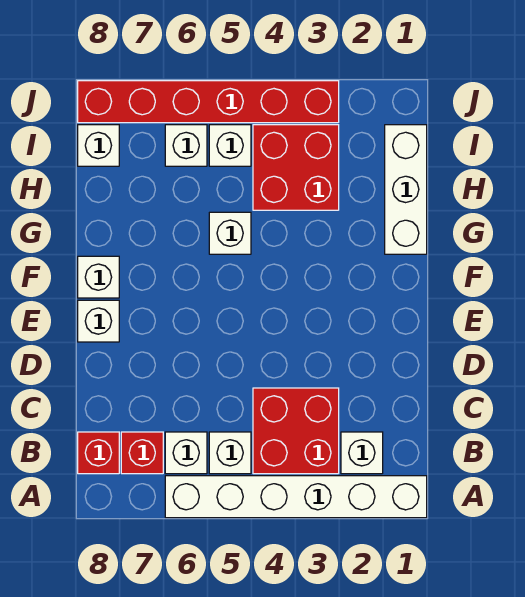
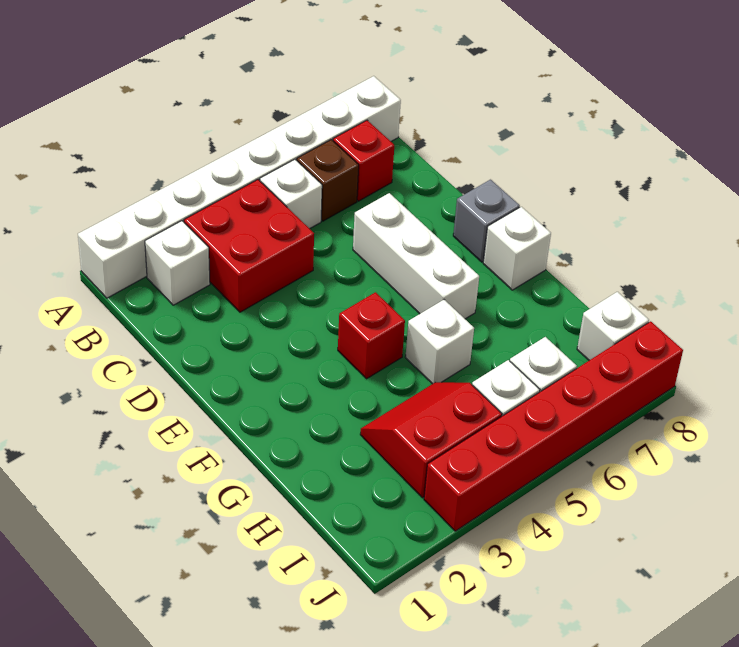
white 1x6 brick [165,476,427,518] -> white 1x8 brick [78,76,401,298]
white 1x1 brick [165,432,207,474] -> brown 1x1 brick [297,140,359,221]
red 1x1 brick [78,432,119,474] -> red 1x1 brick moved to [338,292,405,379]
white 1x1 brick [78,300,119,342] -> grey 1x1 brick [453,180,520,262]
white 1x3 brick [385,125,427,254] -> white 1x3 brick moved to [353,193,479,319]
red 2x2 brick [253,125,339,210] -> red 2x2 slope [360,382,502,498]

